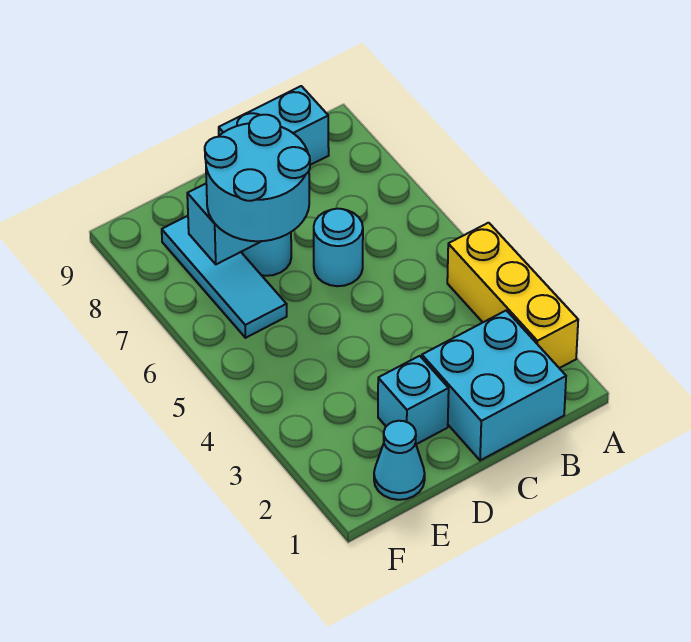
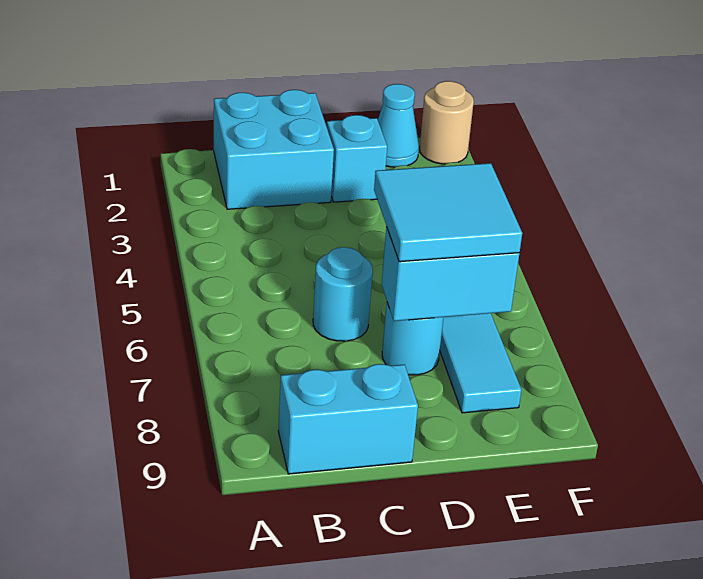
yellow 1x3 brick [447,223,578,368] -> none
cyan 2x2 round brick [205,115,310,241] -> cyan 2x2 tile [374,163,522,262]
none -> tan 1x1 round brick [420,81,474,164]

